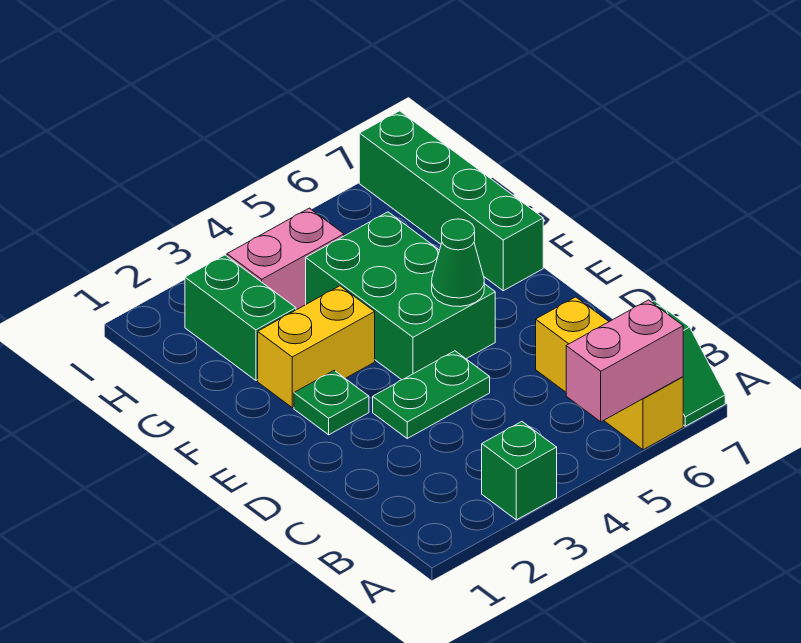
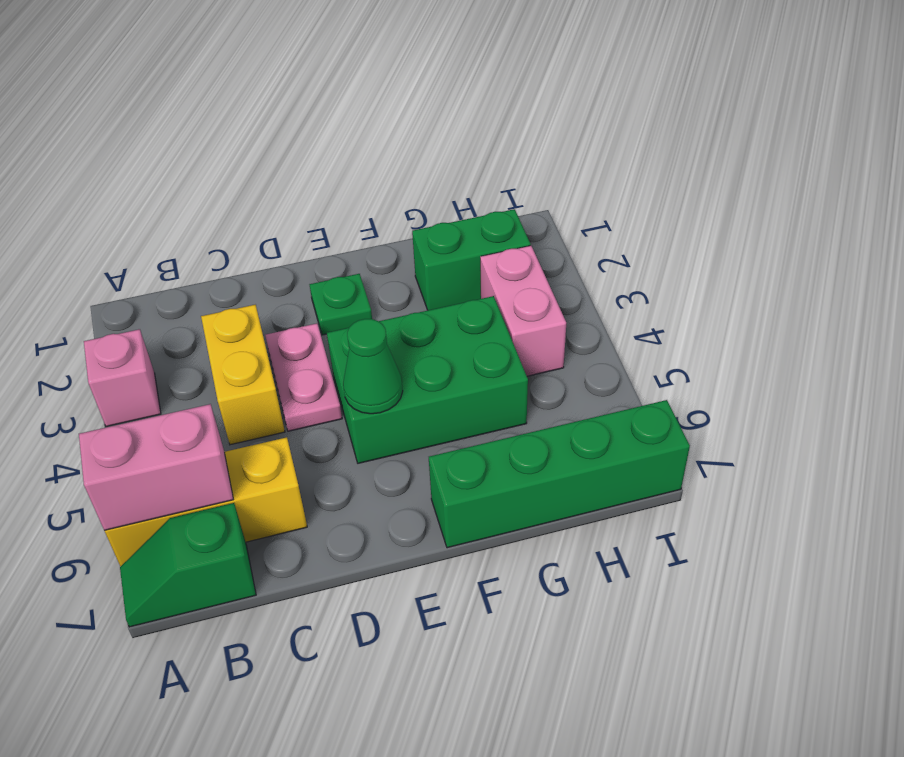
green 1x1 brick [482,422,557,520] -> pink 1x1 brick [84,329,161,426]
pink 1x2 brick [566,300,683,422] -> pink 1x2 brick turned to [79,404,233,530]
green 1x2 plate [373,351,490,438] -> pink 1x2 plate [265,323,342,431]
yellow 1x2 brick [258,286,375,408] -> yellow 1x2 brick moved to [201,305,285,445]

